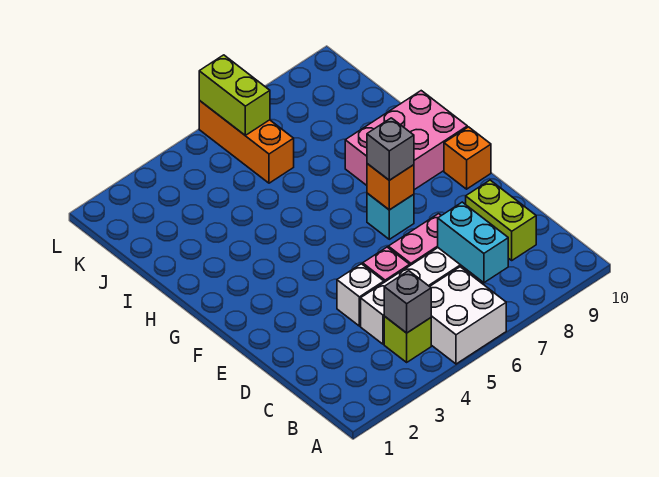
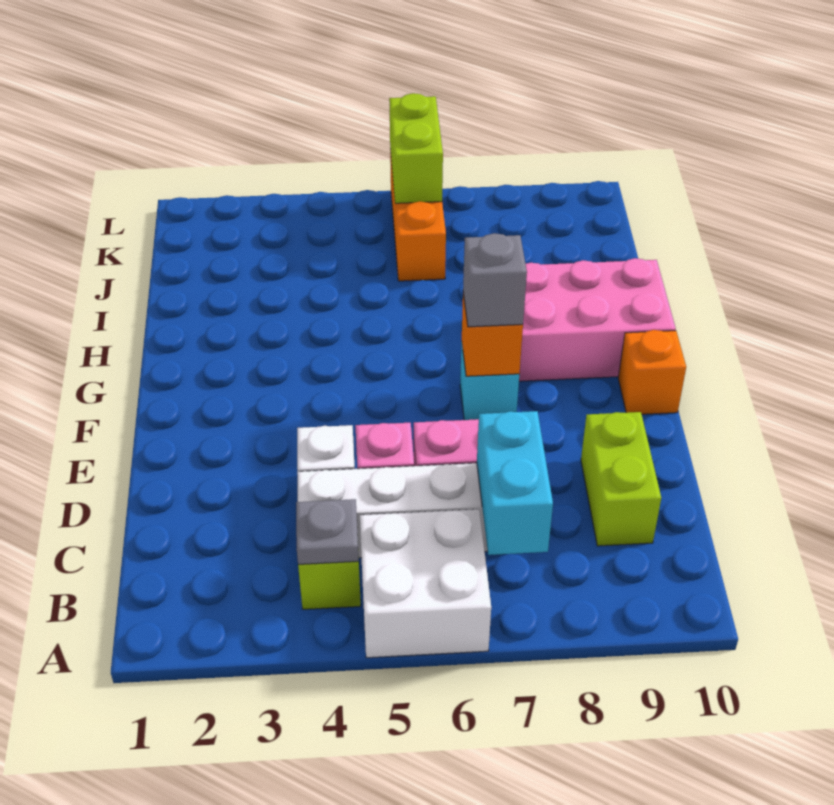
grey 1x1 brick [384,271,431,333] -> grey 1x1 plate [296,499,359,564]

